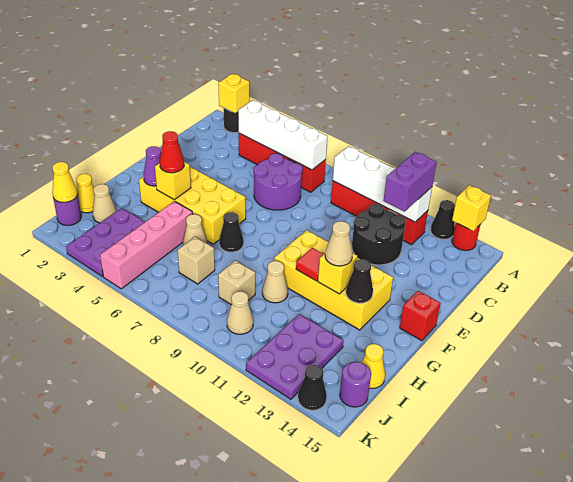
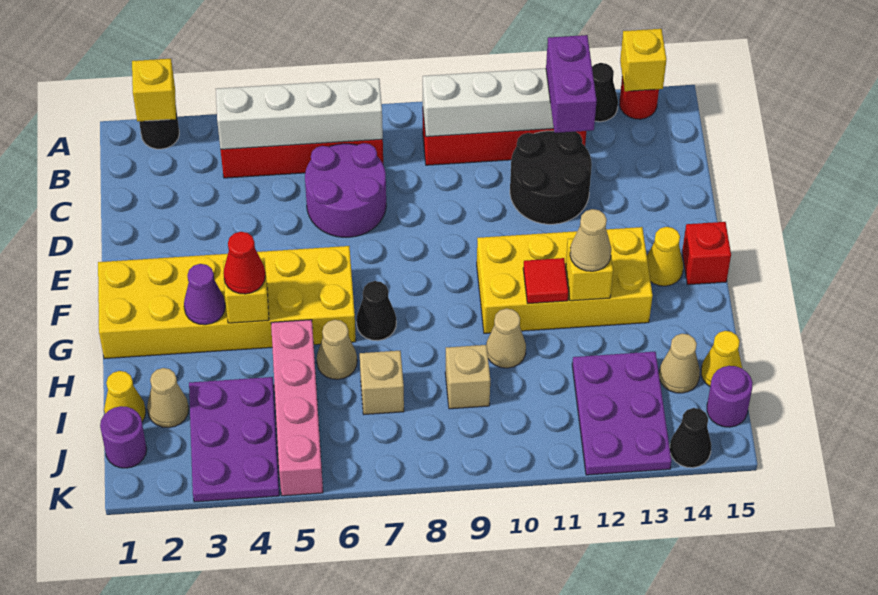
yellow 2x4 brick [139,167,246,244] -> yellow 2x6 brick [98,246,356,359]
black 1x1 cone [346,259,373,303] -> none
yellow 1x1 cone [52,162,78,202] -> yellow 1x1 cone moved to [647,227,683,286]
tan 1x1 cone [227,291,253,334] -> tan 1x1 cone moved to [659,334,700,393]

